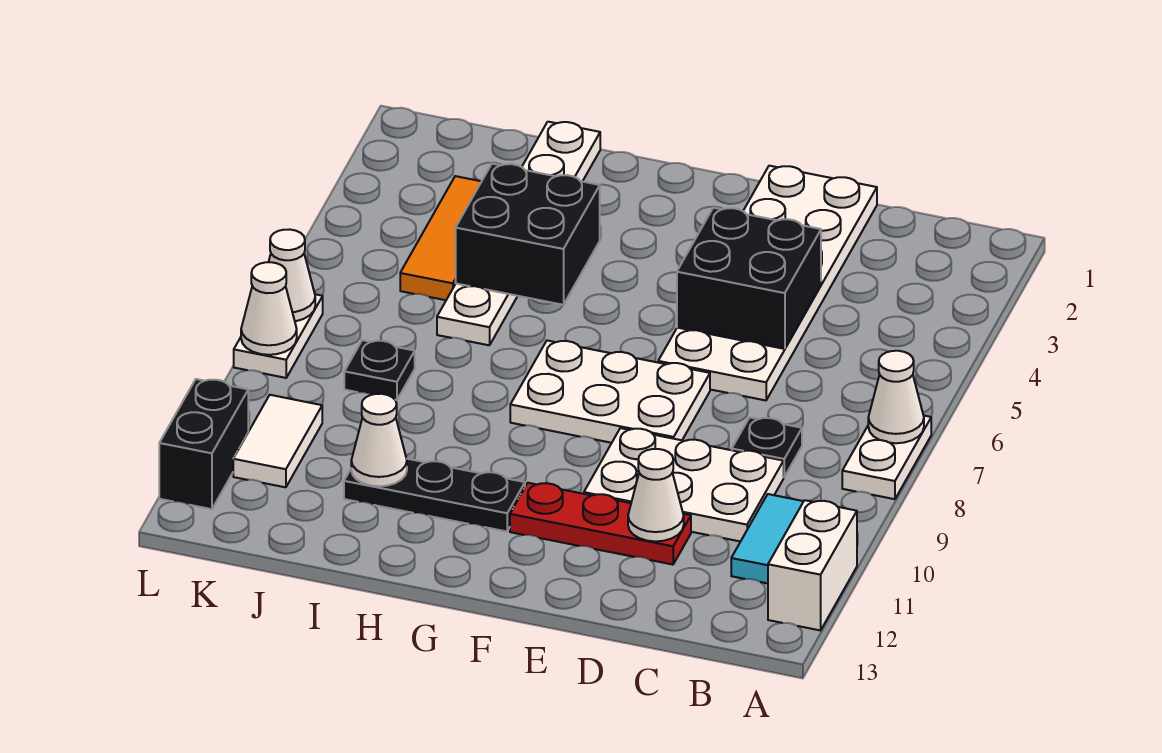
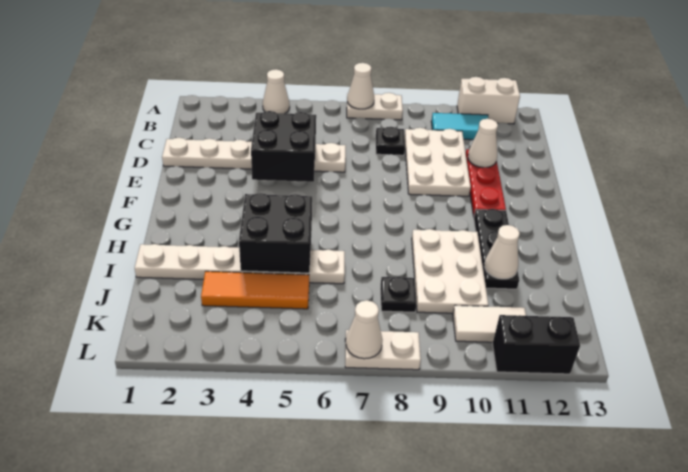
white 2x6 plate [658,166,877,400] -> white 1x6 plate [162,138,346,172]
white 2x3 plate [510,341,710,443] -> white 2x3 plate moved to [412,229,488,313]
white 1x1 cone [241,262,297,355] -> white 1x1 cone moved to [263,69,290,114]

